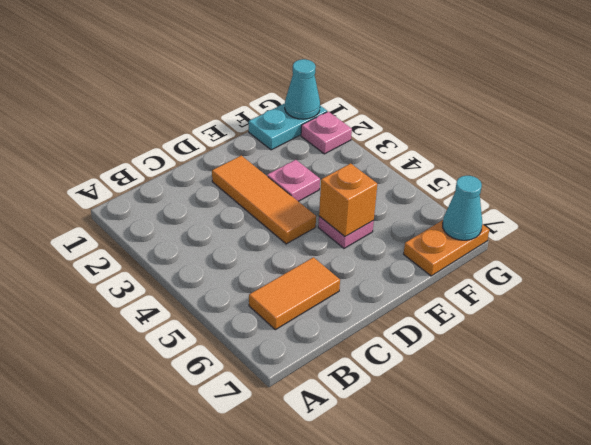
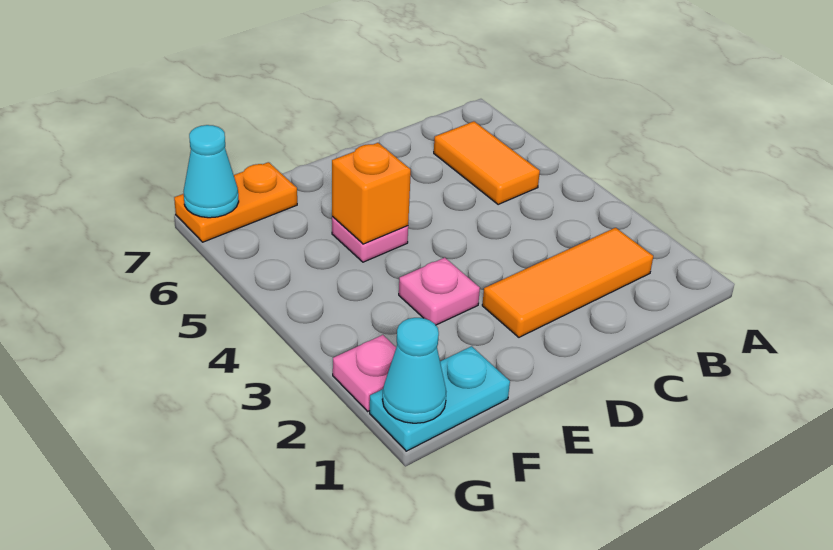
orange 1x2 tile [249,257,340,330] -> orange 1x2 tile turned to [434,121,540,205]
orange 1x3 tile [212,156,316,244] -> orange 1x3 tile turned to [482,228,653,337]

